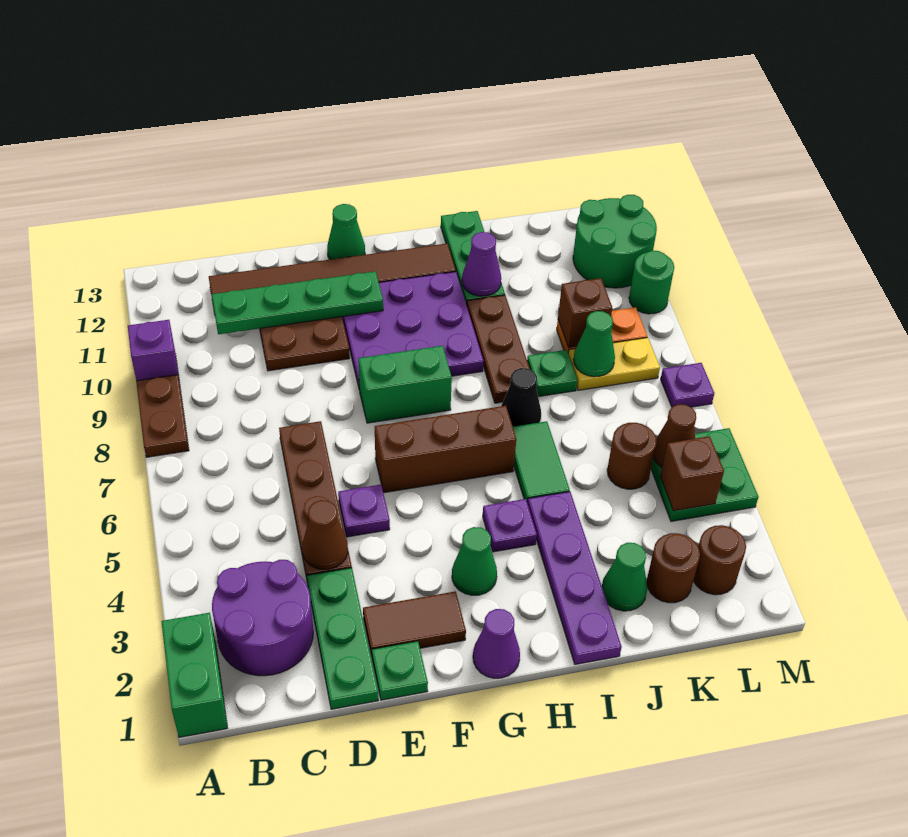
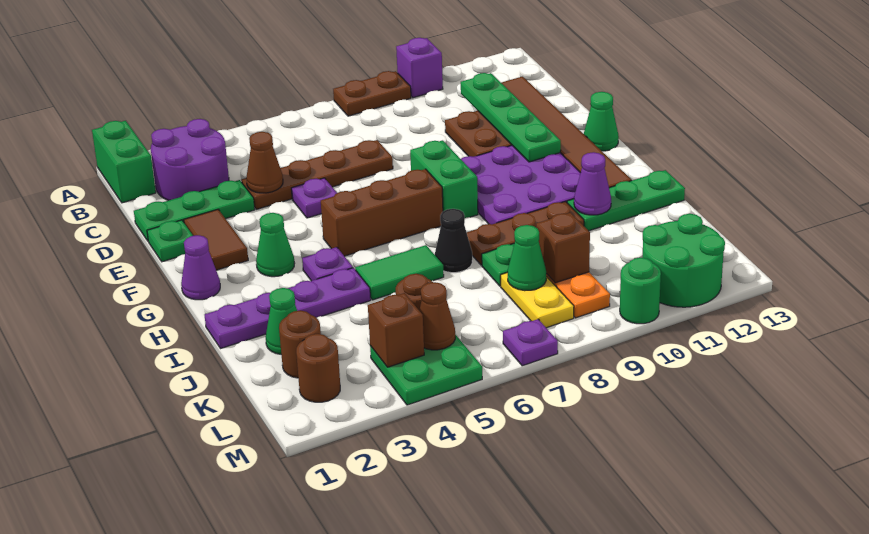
green 1x2 brick [161,613,227,737] -> green 1x2 brick turned to [92,121,156,203]
brown 1x3 brick [375,406,516,493] -> brown 1x3 brick turned to [321,169,443,256]

